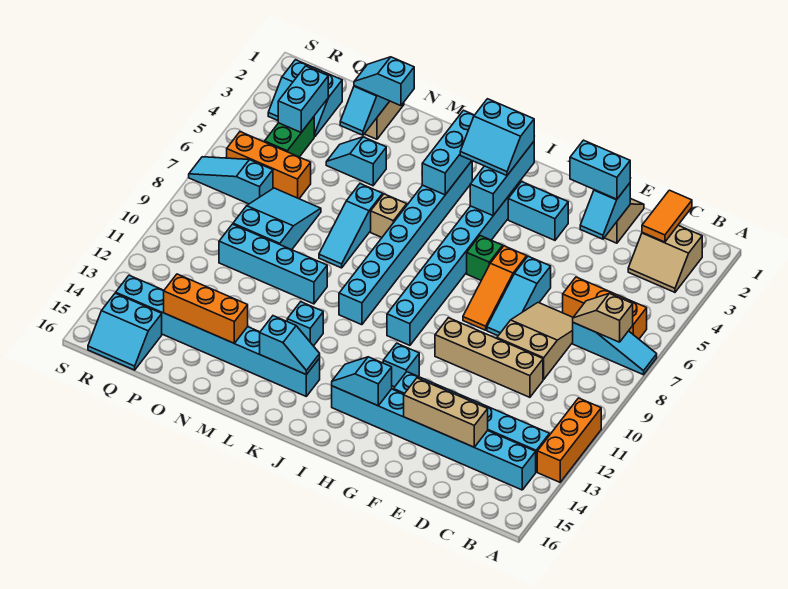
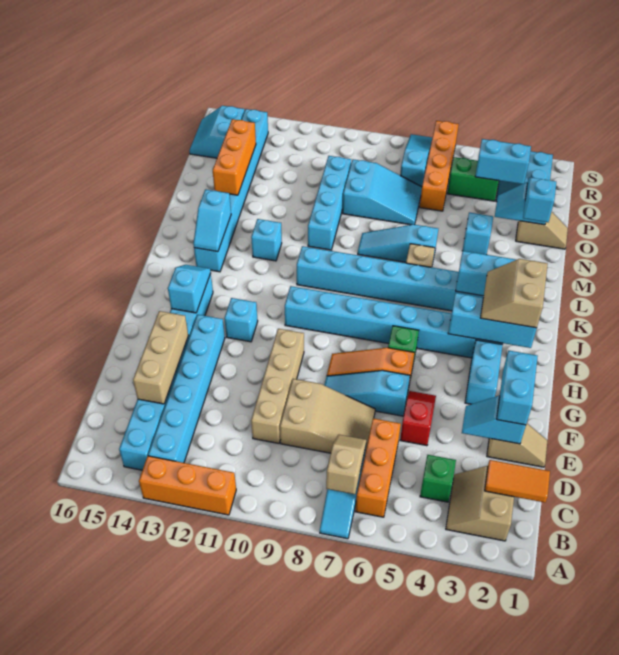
none -> green 1x1 brick [420,455,456,502]
none -> red 1x2 slope [400,391,436,446]
cyan 2x2 slope [460,99,534,176] -> tan 2x2 slope [481,259,548,328]
orange 1x3 brick [227,132,311,199] -> orange 1x4 brick [420,121,459,211]

